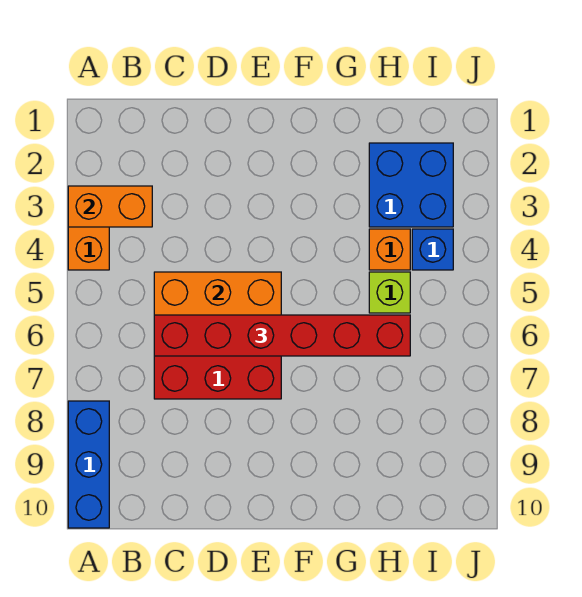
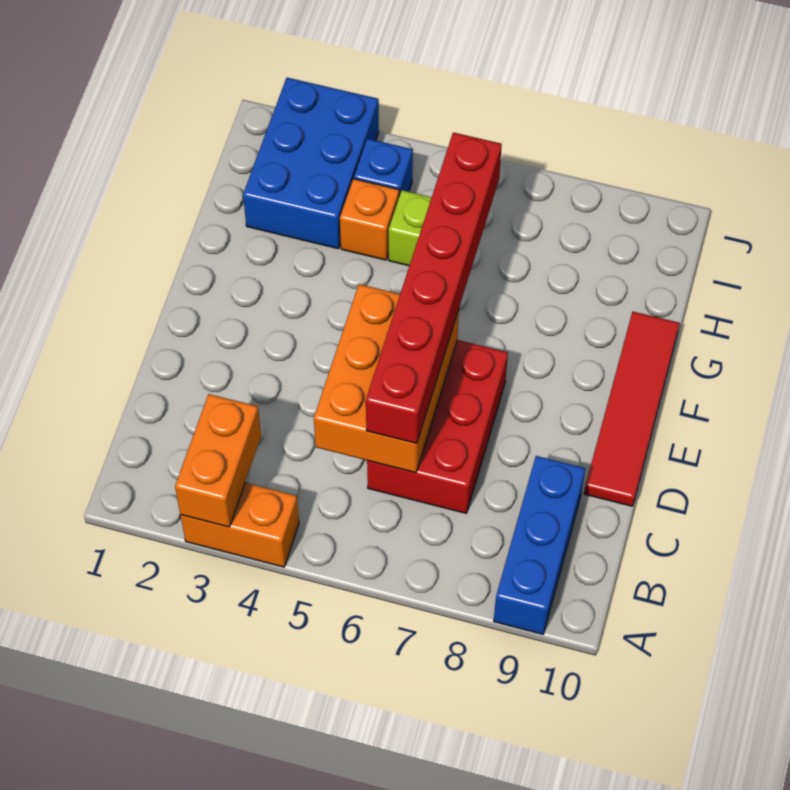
blue 1x3 brick [68,401,109,528] -> blue 1x3 brick turned to [494,456,585,634]
none -> red 1x4 tile [584,312,680,506]
blue 2x2 brick [369,143,453,227] -> blue 2x3 brick [243,78,379,249]

